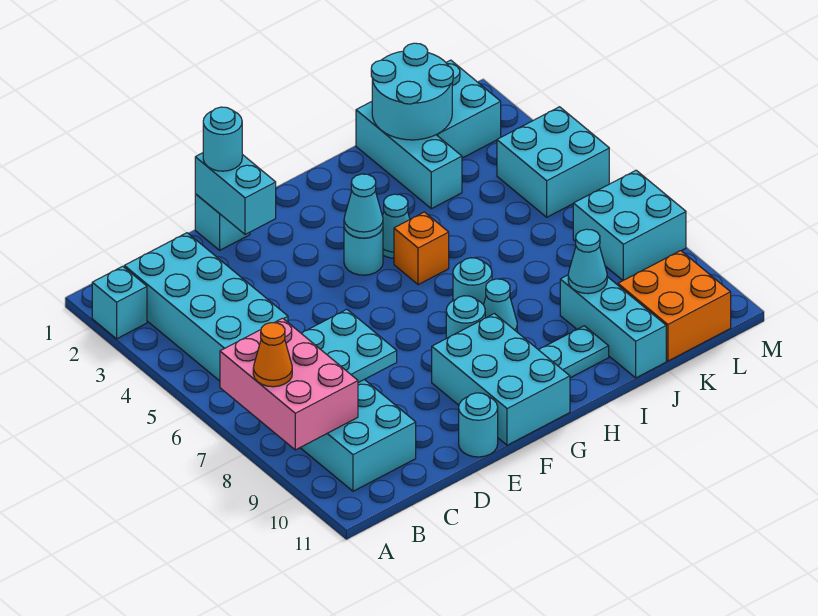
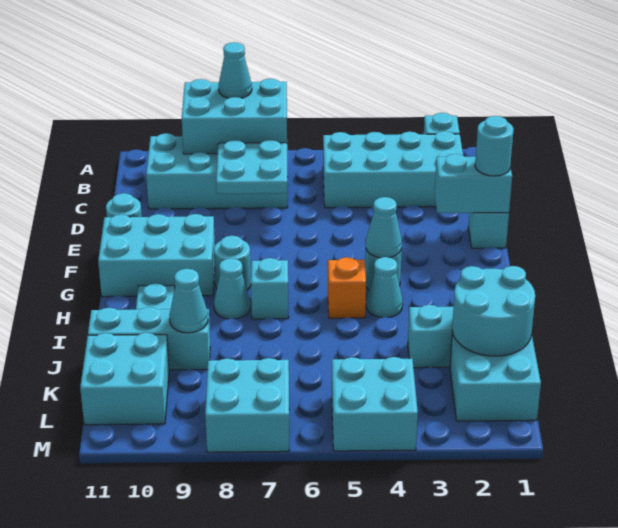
pink 2x3 brick [220,318,358,450] -> cyan 2x3 brick [182,79,287,154]
orange 1x1 cone [253,323,292,387] -> cyan 1x1 cone [219,42,252,98]
cyan 1x1 round brick [453,258,492,305] -> cyan 1x1 brick [251,258,289,319]
orange 2x2 brick [618,251,731,361] -> cyan 2x2 brick [80,333,169,425]

